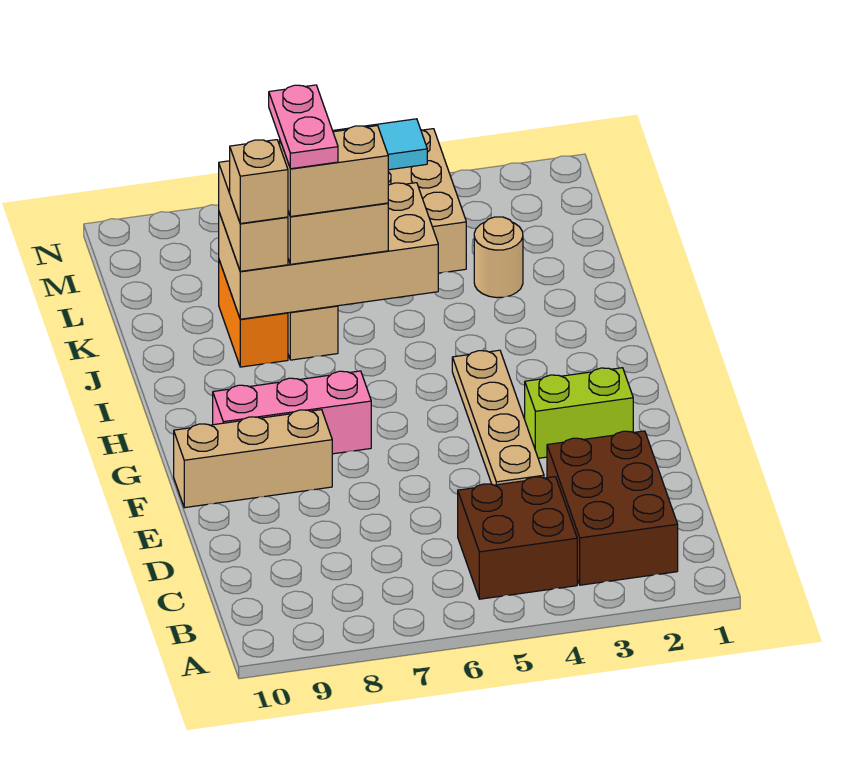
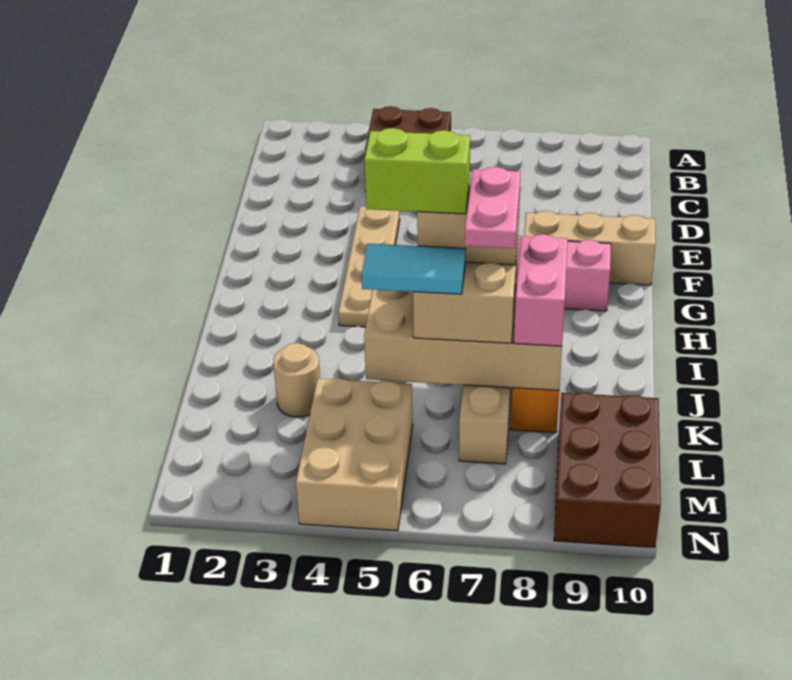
brown 2x3 brick [547,431,678,585] -> brown 2x3 brick moved to [554,392,661,547]
lime 1x2 brick [525,368,633,458] -> lime 1x2 brick moved to [364,128,470,214]
tan 1x2 brick [219,161,288,271] -> pink 1x2 brick [514,234,568,346]
tan 1x1 brick [230,140,288,224] -> none

